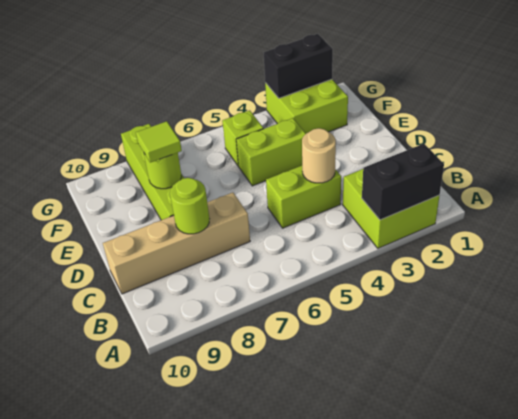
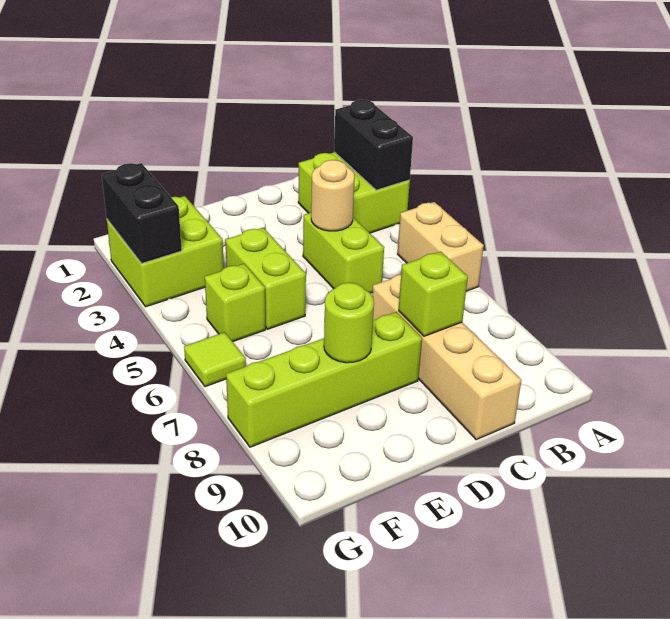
none -> tan 1x2 brick [398,202,484,291]
lime 1x1 round brick [170,178,209,234] -> lime 1x1 brick [399,252,468,336]
lime 1x1 tile [136,121,182,163] -> lime 1x1 tile moved to [184,332,246,387]

